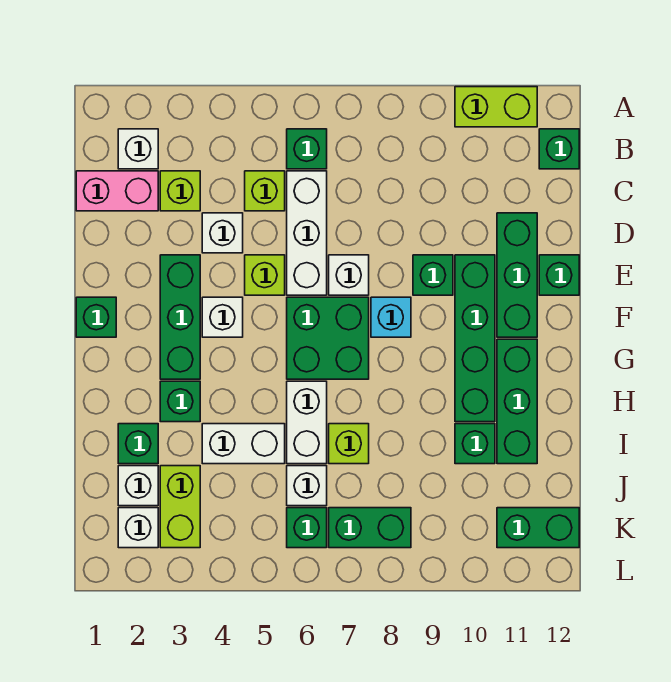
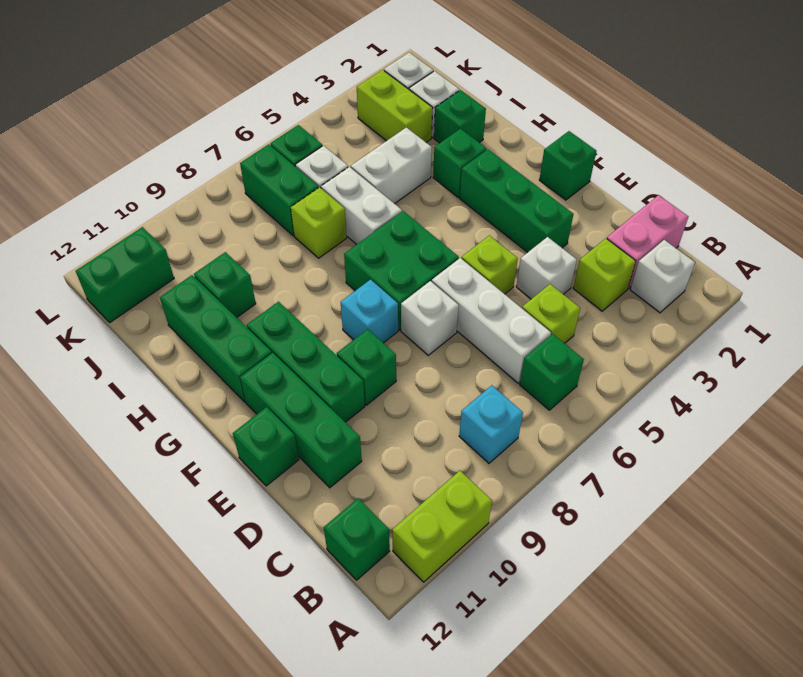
none -> cyan 1x1 brick [459,385,523,463]
green 1x4 brick [455,255,495,422] -> green 1x3 brick [247,302,365,422]
white 1x1 brick [202,297,243,337] -> none
green 1x2 brick [329,508,411,548] -> green 1x2 brick turned to [240,144,318,236]

